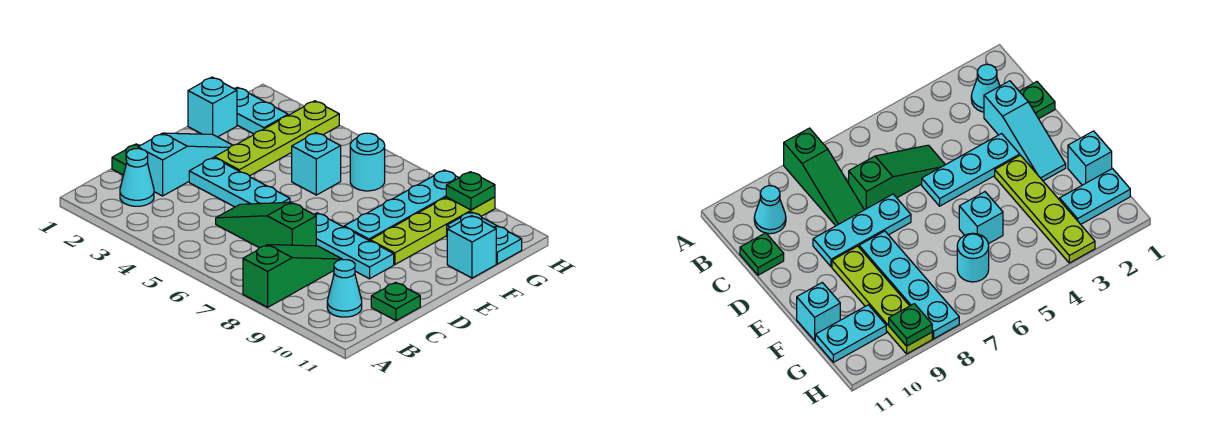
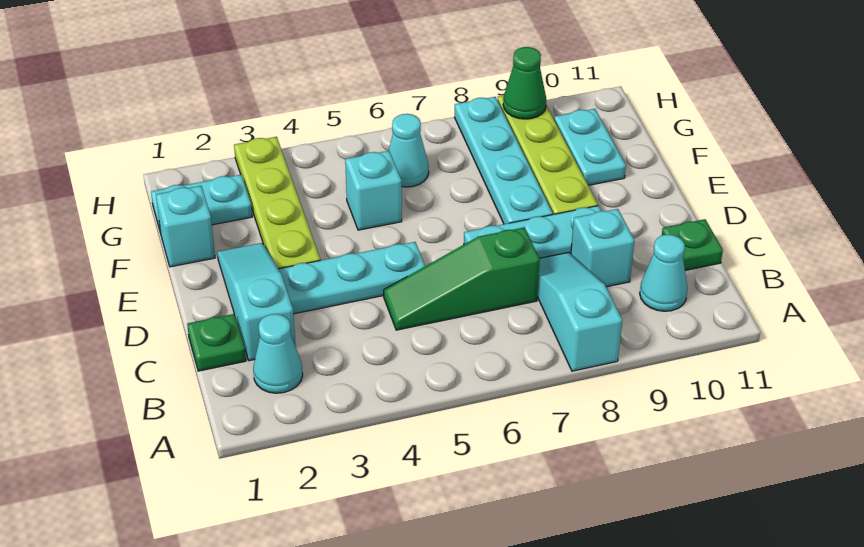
green 1x3 slope [243,245,342,307] -> cyan 1x3 slope [537,252,622,371]
cyan 1x1 brick [447,216,496,278] -> cyan 1x1 brick moved to [571,209,635,287]
cyan 1x1 round brick [350,133,385,191] -> cyan 1x1 cone [389,114,429,187]
cyan 1x2 plate [447,212,522,264] -> cyan 1x2 plate turned to [554,109,626,185]
green 1x1 plate [446,172,495,210] -> green 1x1 cone [503,47,546,119]

